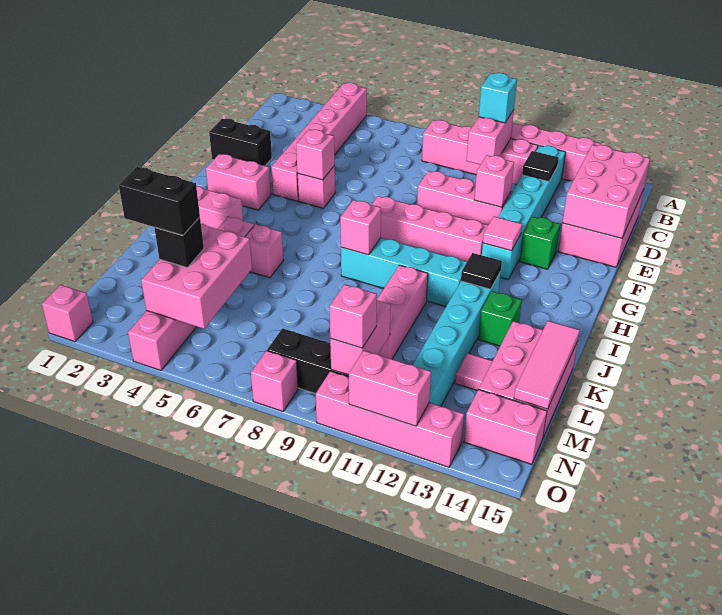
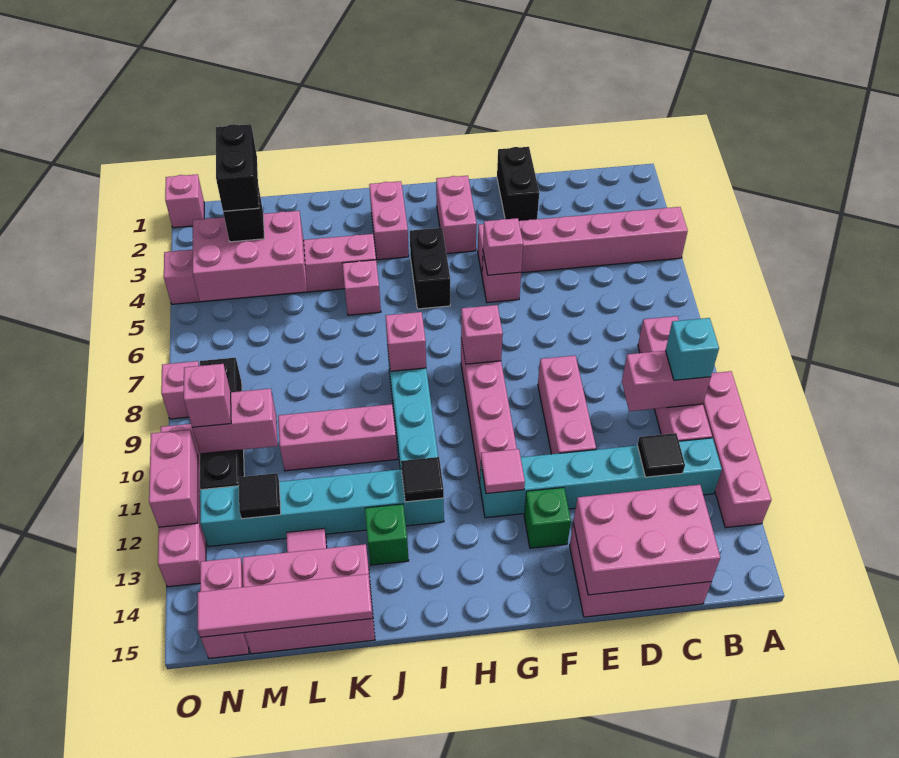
pink 1x1 brick [474,155,514,207] -> pink 1x1 brick moved to [461,305,503,364]
none -> black 1x2 brick [410,228,450,309]
pink 1x3 tile [514,321,580,409] -> pink 1x4 tile [198,574,373,637]
none -> black 1x1 tile [239,473,281,519]

